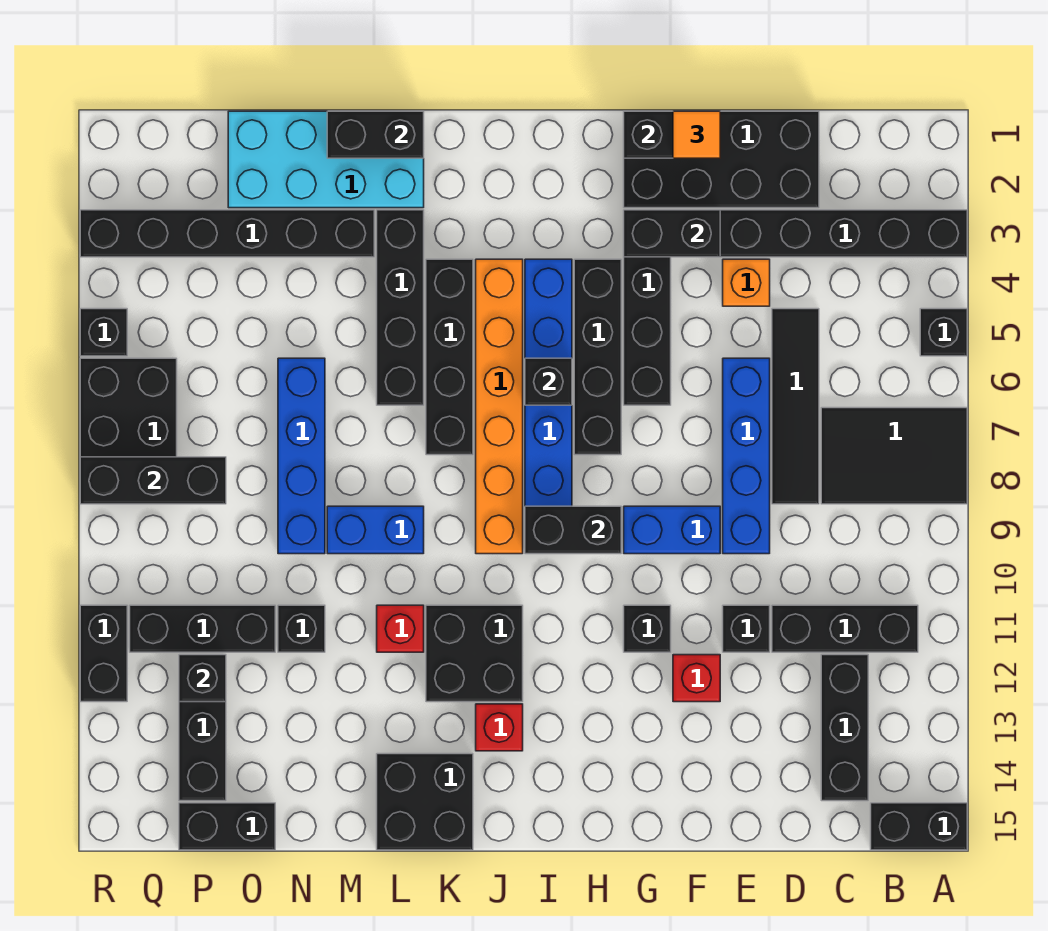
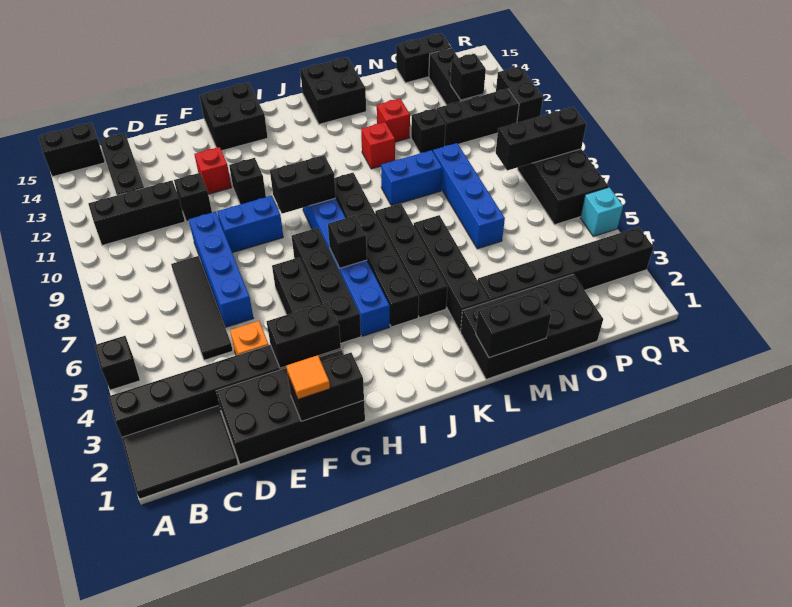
black 2x3 tile [821,408,967,504] -> black 2x3 tile moved to [122,406,238,499]
orange 1x6 brick [476,259,523,554] -> black 1x6 brick [334,173,419,327]
black 2x2 brick [426,605,523,702] -> black 2x2 brick moved to [199,83,268,151]
red 1x1 brick [476,704,523,751] -> red 1x1 brick moved to [377,99,410,142]
cyan 2x4 brick [228,111,424,208] -> black 2x4 brick [460,274,603,379]
black 1x1 brick [80,309,127,356] -> cyan 1x1 brick [580,187,623,236]

